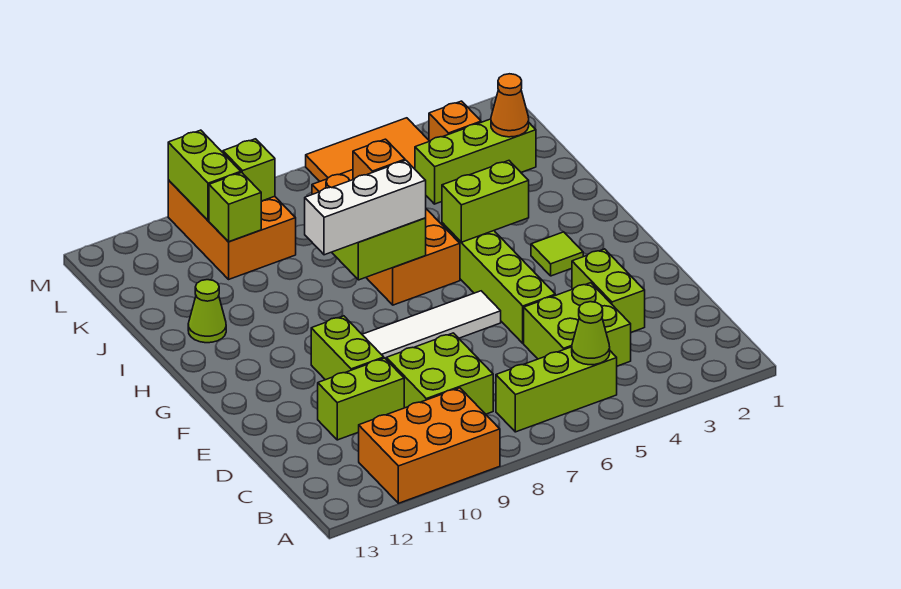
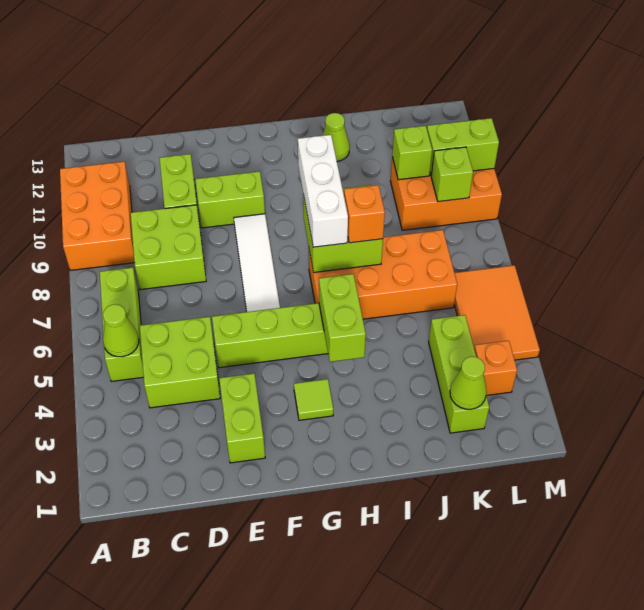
lime 1x2 brick [572,249,645,332] -> lime 1x2 brick turned to [219,374,265,463]
orange 1x1 cone [491,74,529,137] -> lime 1x1 cone [450,357,487,409]

